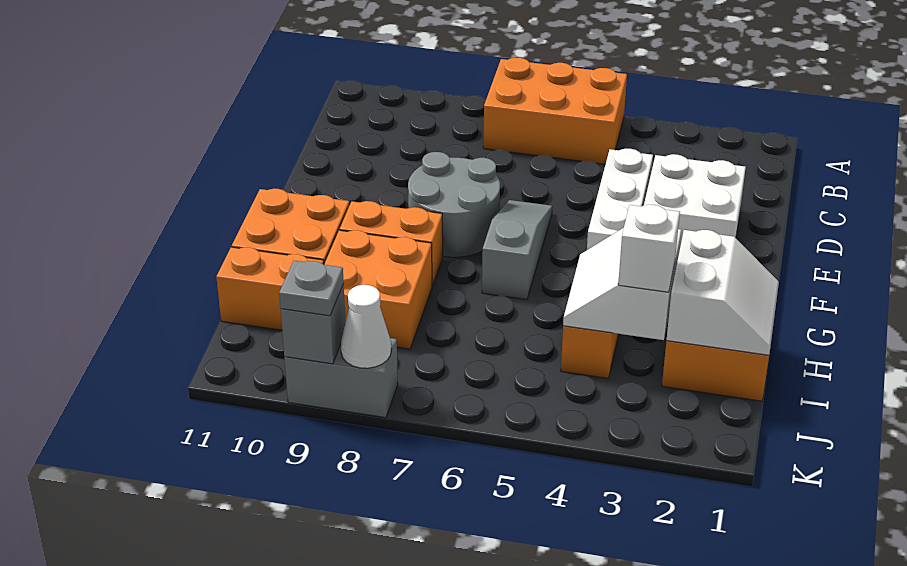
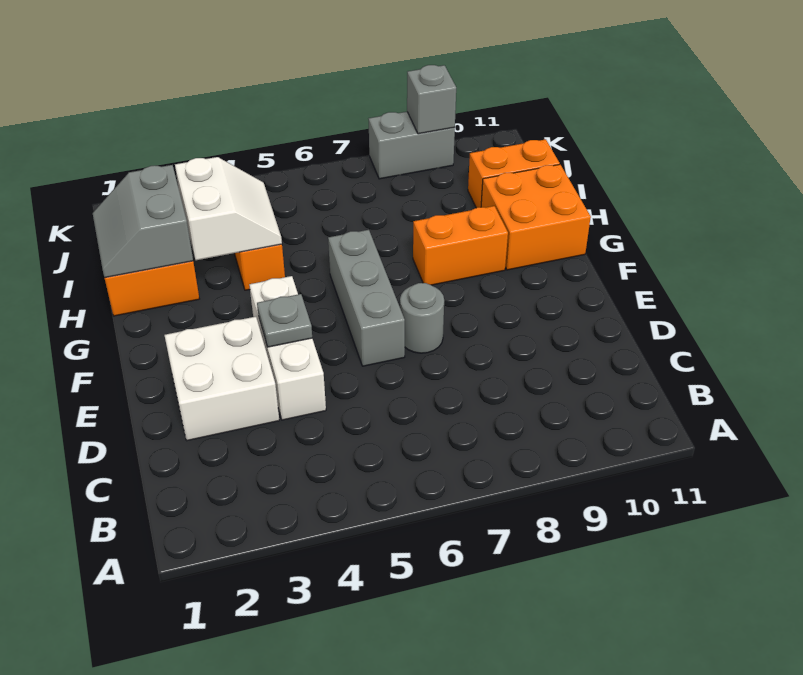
orange 2x3 brick [483,58,627,164] -> none
grey 1x3 slope [482,200,552,299] -> grey 1x3 brick [328,230,405,366]
grey 2x2 round brick [408,152,500,257] -> grey 1x1 round brick [400,283,444,353]
white 2x2 slope [667,230,779,355] -> grey 2x2 slope [93,165,193,278]
orange 2x2 brick [324,230,432,349] -> none
white 1x1 brick [618,205,680,292] -> none
white 1x1 cone [341,285,391,368] -> none
grey 1x1 plate [279,261,344,316] -> grey 1x1 plate moved to [257,294,312,347]

